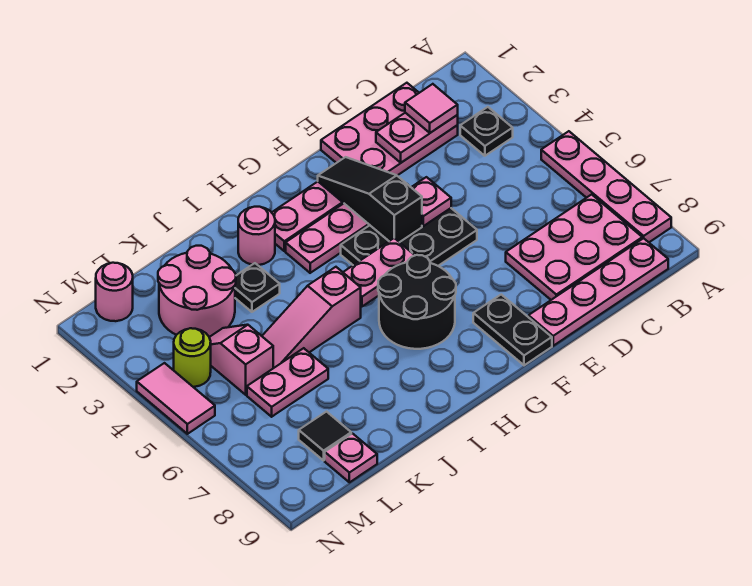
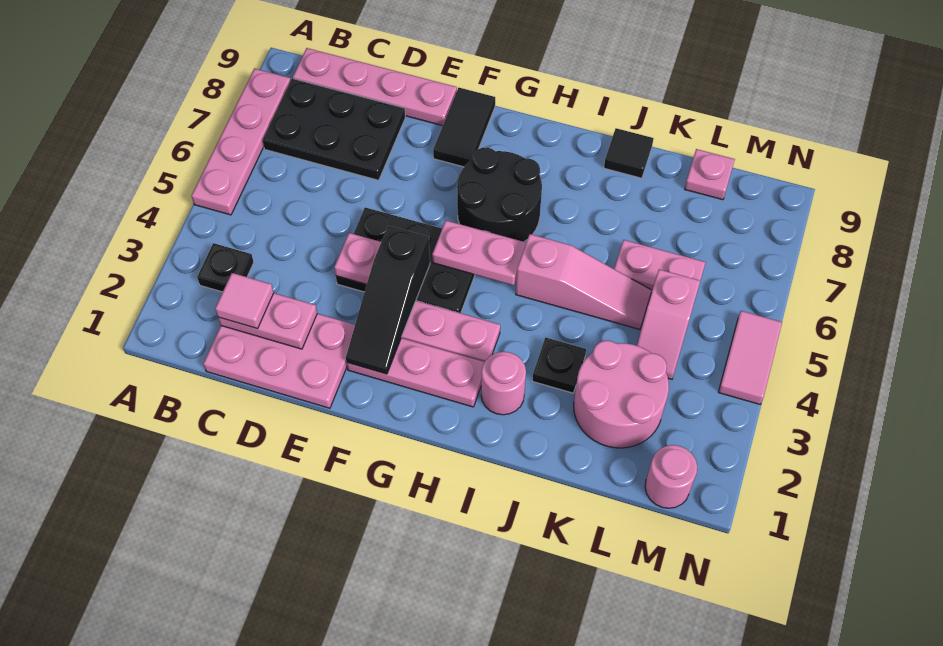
pink 2x3 plate [506,194,642,300] -> black 2x3 plate [263,78,406,180]
black 1x2 plate [473,295,552,365] -> black 1x2 tile [433,88,495,167]
black 1x1 tile [299,412,351,460] -> black 1x1 tile moved to [604,128,654,178]
lime 1x1 round brick [174,328,211,387] -> none

